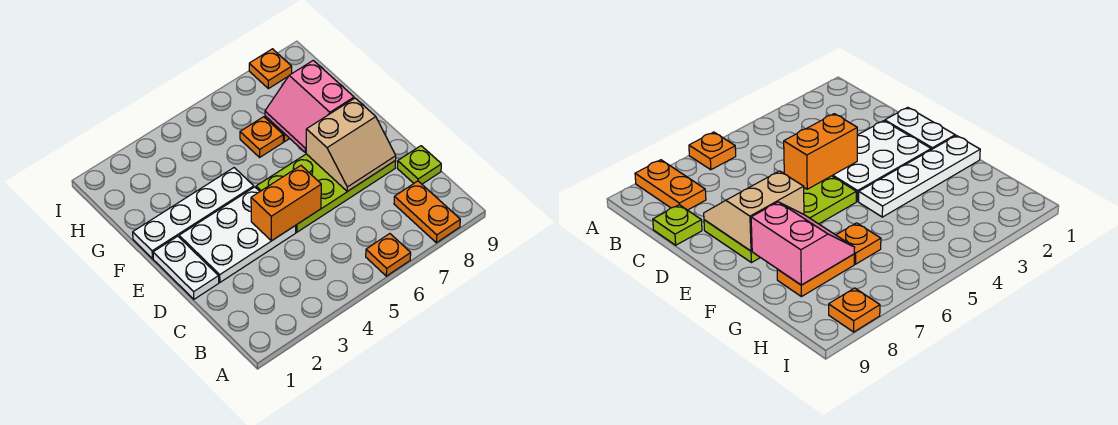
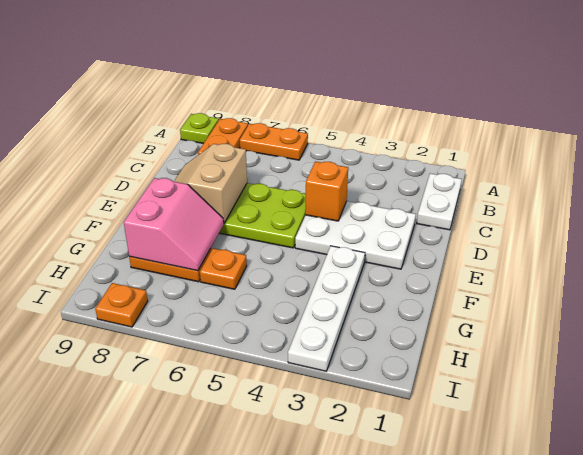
orange 1x1 plate [366,234,411,276] -> orange 1x2 plate [240,123,308,160]
lime 1x1 plate [397,146,441,184] -> lime 1x1 plate moved to [180,113,219,144]
white 1x2 plate [153,236,219,299] -> white 1x2 plate moved to [417,174,462,230]
orange 1x2 brick [251,166,321,241] -> orange 1x1 brick [305,162,348,221]
tan 2x2 slope [306,98,396,191] -> tan 2x2 slope turned to [174,144,247,223]
white 1x4 plate [133,168,254,259] -> white 1x4 plate turned to [288,246,365,371]

